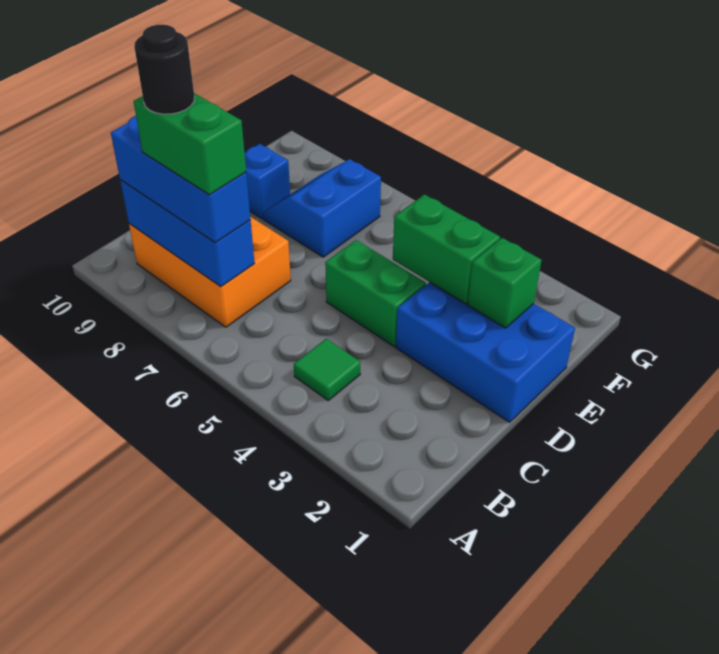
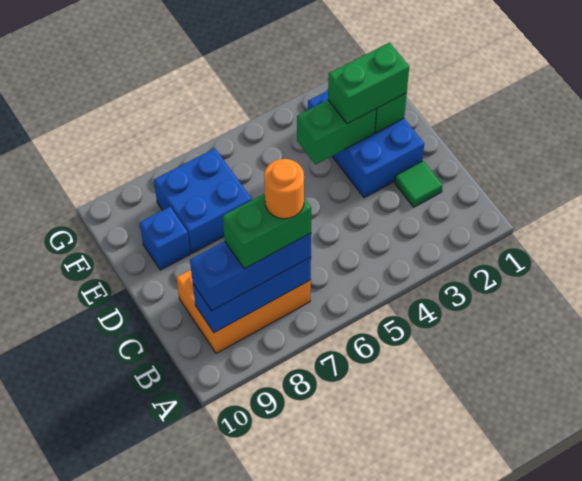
green 1x1 tile [294,339,361,400] -> green 1x1 tile moved to [395,161,443,207]
none -> orange 1x1 round brick [264,159,304,219]
black 1x1 round brick [134,25,194,114] -> none
blue 2x3 brick [396,282,575,422] -> blue 2x3 brick turned to [308,91,424,198]
green 1x2 brick [325,240,426,346] -> green 1x2 brick moved to [328,43,409,124]
blue 2x2 slope [263,159,381,257] -> blue 2x2 brick [154,148,252,253]

